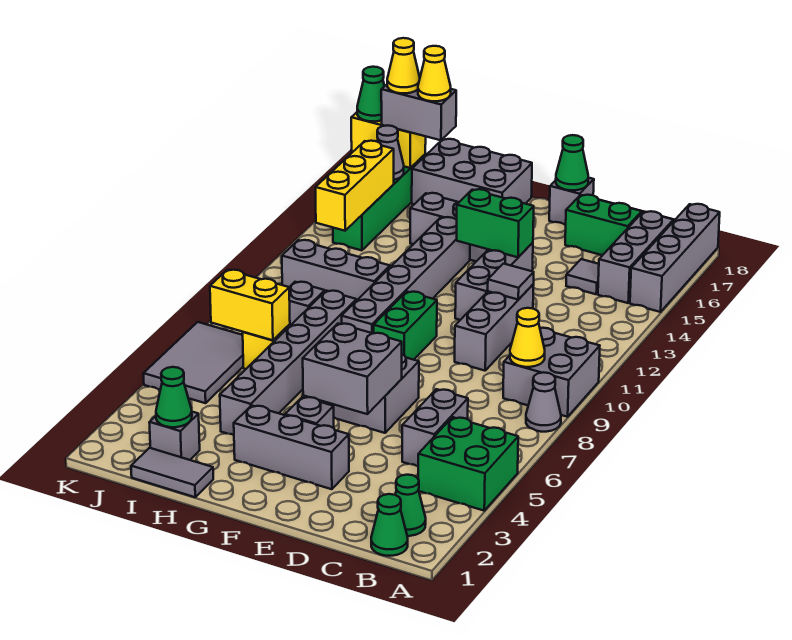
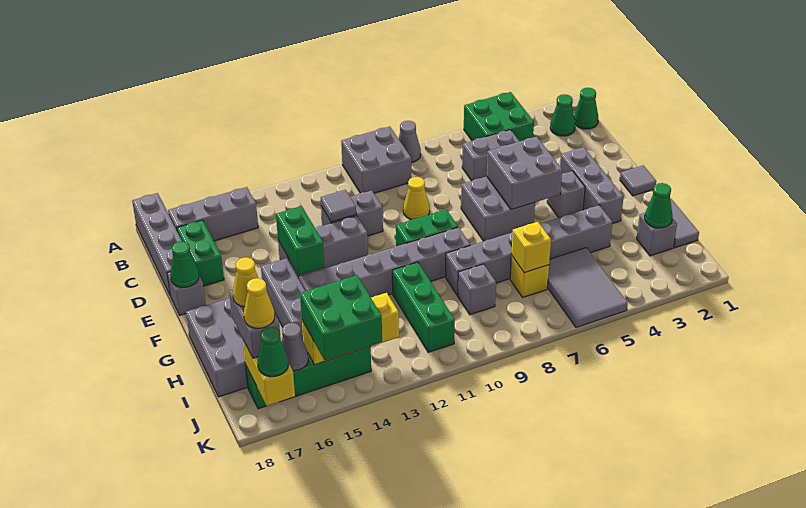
grey 1x4 brick [630,204,720,312] -> grey 1x4 brick turned to [132,193,182,295]
yellow 1x1 cone [510,308,545,367] -> yellow 1x1 cone moved to [403,177,430,220]
grey 1x1 tile [566,259,599,294] -> grey 1x1 tile moved to [620,165,656,196]
grey 1x3 brick [455,284,534,371] -> grey 1x2 brick [321,190,383,236]
grey 1x3 brick [282,240,390,301] -> green 1x3 brick [392,262,455,352]
yellow 1x2 brick [210,270,290,340] -> yellow 1x1 brick [511,222,551,273]
grey 2x3 tile [143,322,243,403] -> grey 2x3 tile turned to [547,248,628,328]
none -> green 2x2 brick [300,275,382,360]

